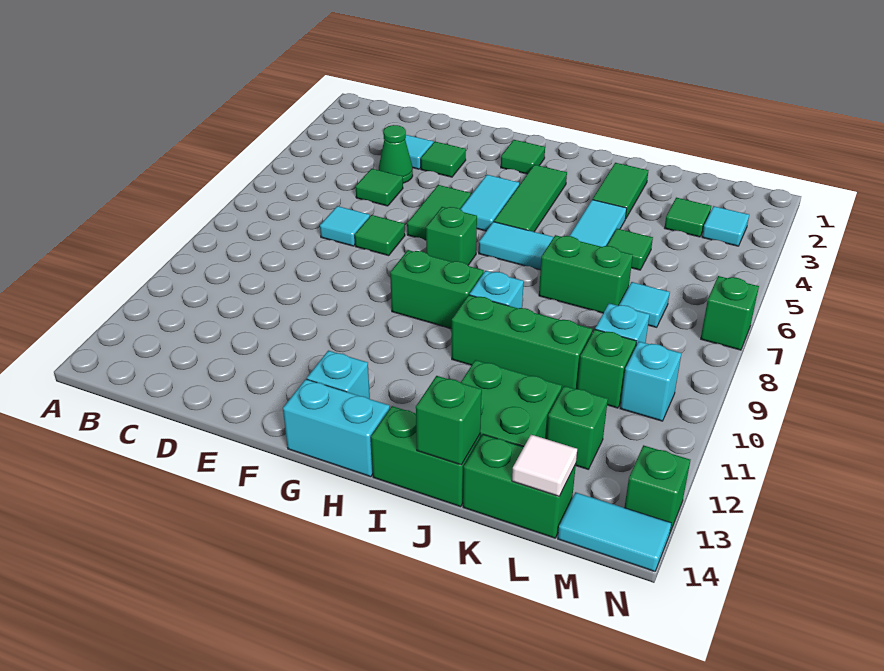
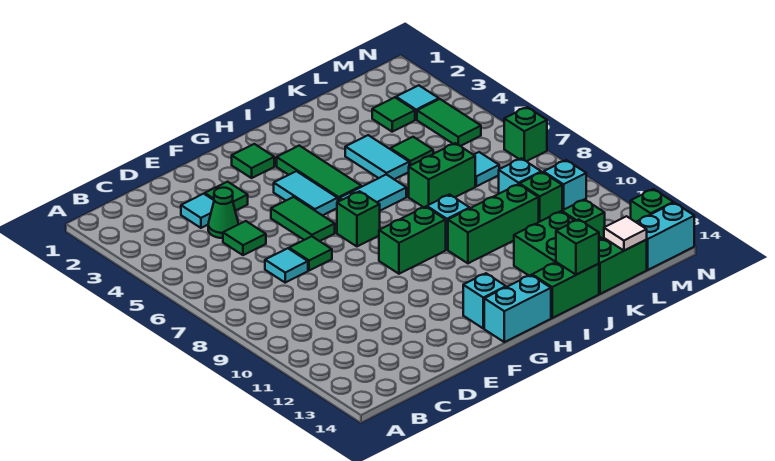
green 1x2 tile [593,163,648,219] -> green 1x2 tile moved to [417,99,481,146]
cyan 1x2 tile [558,492,671,572] -> cyan 1x2 brick [636,203,694,270]

